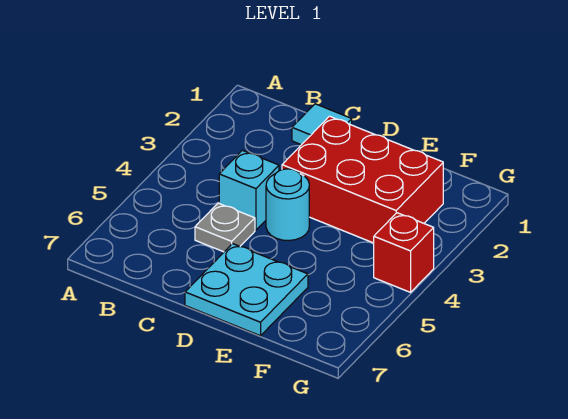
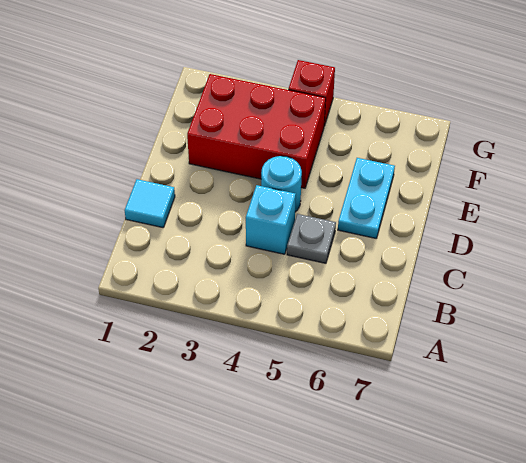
red 2x3 brick [282,116,443,243] -> red 2x3 brick turned to [187,74,326,188]
cyan 2x2 plate [185,244,308,336] -> cyan 1x2 plate [338,158,395,238]

